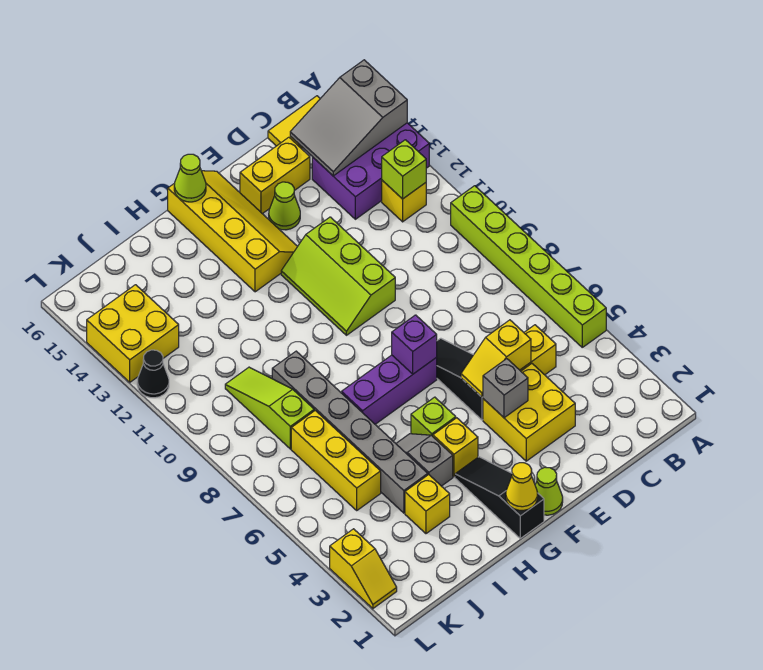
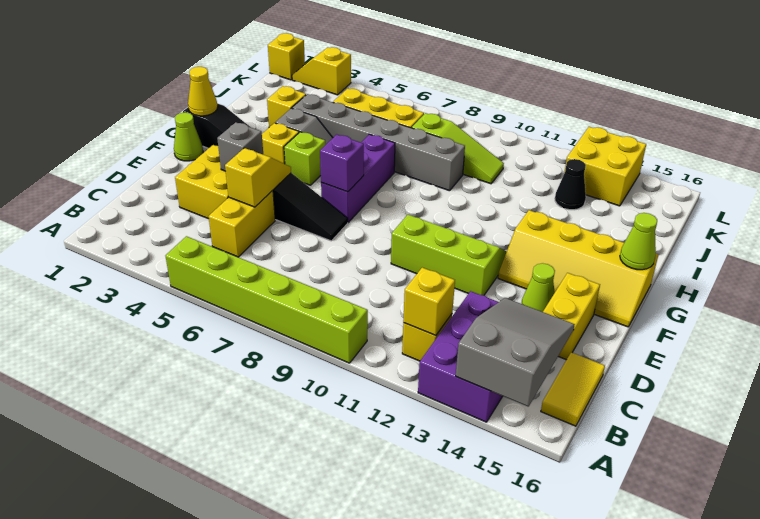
lime 1x1 brick [382,140,426,199] -> yellow 1x1 brick [403,268,455,336]
none -> yellow 1x1 brick [268,33,305,80]
black 1x1 cone [137,350,169,398] -> black 1x1 cone moved to [555,159,586,210]

